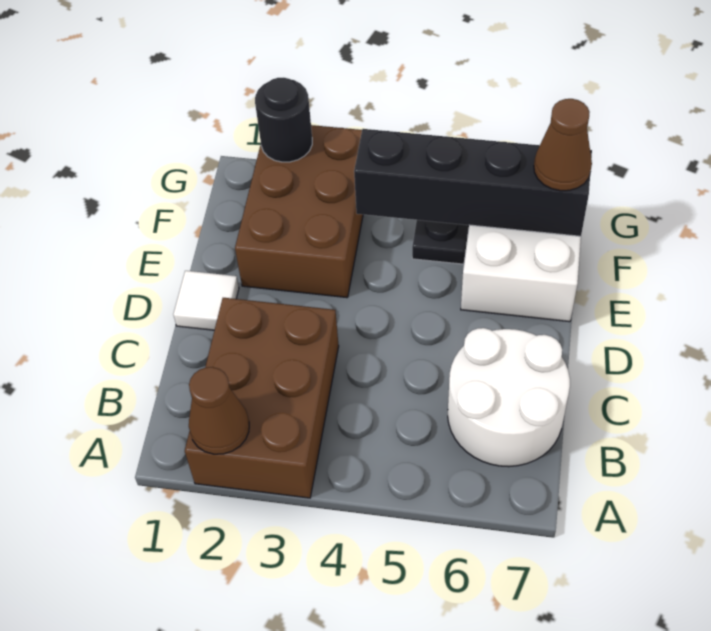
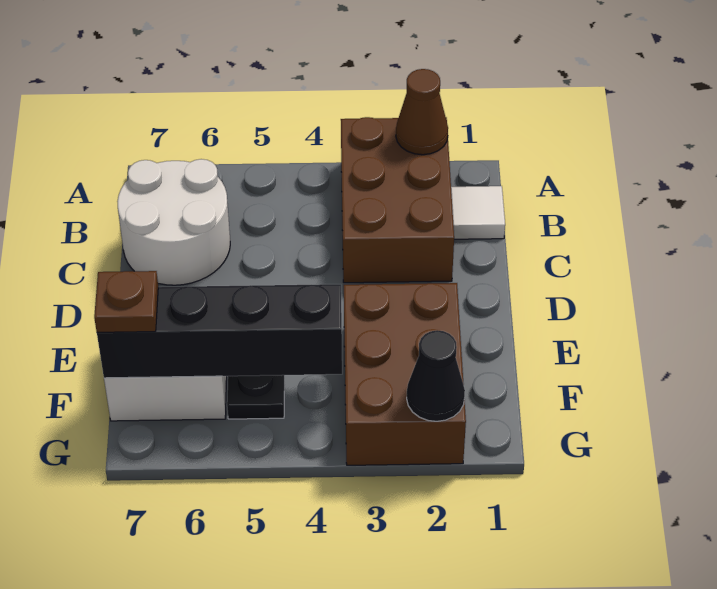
white 1x1 tile [173,271,239,330] -> white 1x1 tile moved to [451,186,505,239]
brown 1x1 cone [534,99,592,191] -> brown 1x1 plate [94,271,158,332]
black 1x1 round brick [255,78,312,162] -> black 1x1 cone [407,330,465,421]

